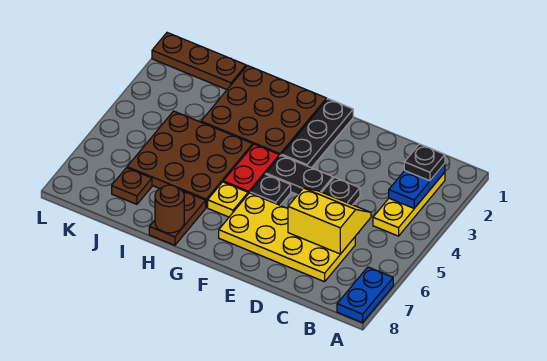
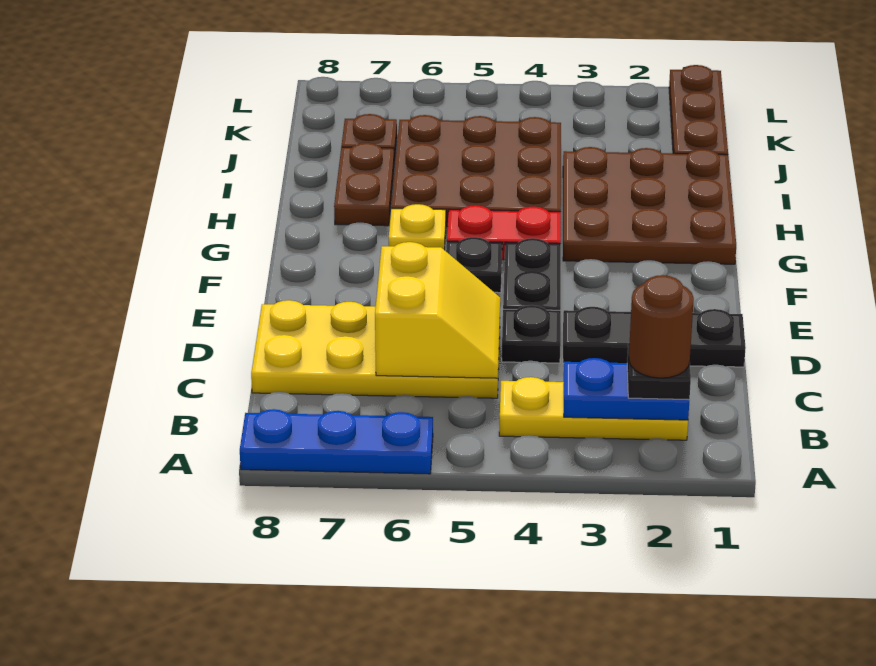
blue 1x2 plate [337,267,393,323] -> blue 1x3 plate [240,409,433,474]
yellow 2x4 plate [219,193,355,282] -> yellow 2x4 plate turned to [251,300,500,398]
black 1x3 plate [282,99,353,168] -> black 1x3 plate moved to [563,307,746,367]
brown 1x2 plate [149,191,206,245] -> brown 1x2 plate turned to [334,143,394,226]
brown 1x1 round brick [155,185,184,233] -> brown 1x1 round brick moved to [629,275,694,378]

